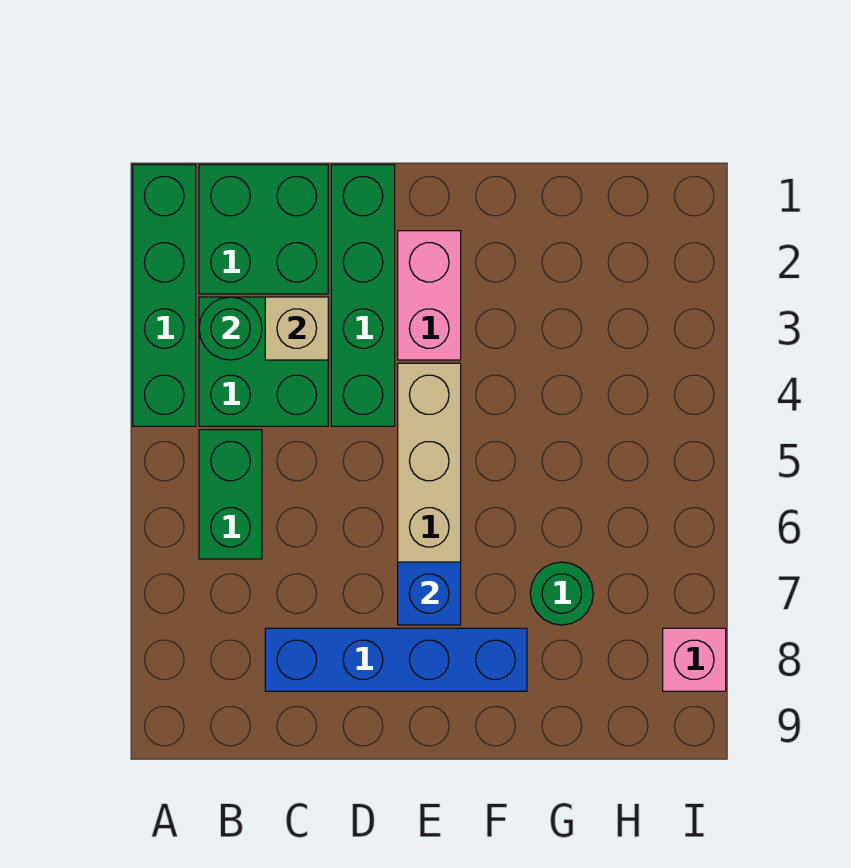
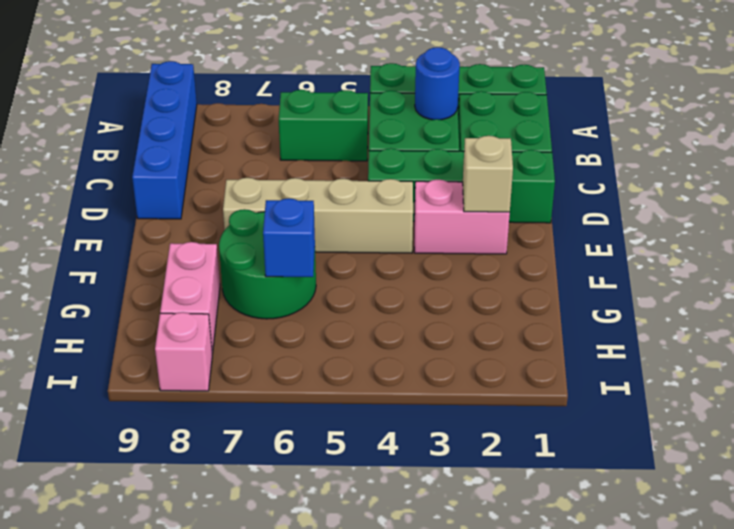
green 1x1 round brick [199,297,262,360] -> blue 1x1 round brick [415,47,460,120]
tan 1x1 brick [265,297,328,360] -> tan 1x1 brick moved to [463,136,513,212]
blue 1x4 brick [265,628,527,691] -> blue 1x4 brick moved to [132,61,197,219]
blue 1x1 brick [398,562,461,625] -> blue 1x1 brick moved to [263,198,315,277]
green 1x1 round brick [530,562,593,625] -> green 2x2 round brick [219,209,316,319]
none -> pink 1x2 brick [160,242,220,354]

